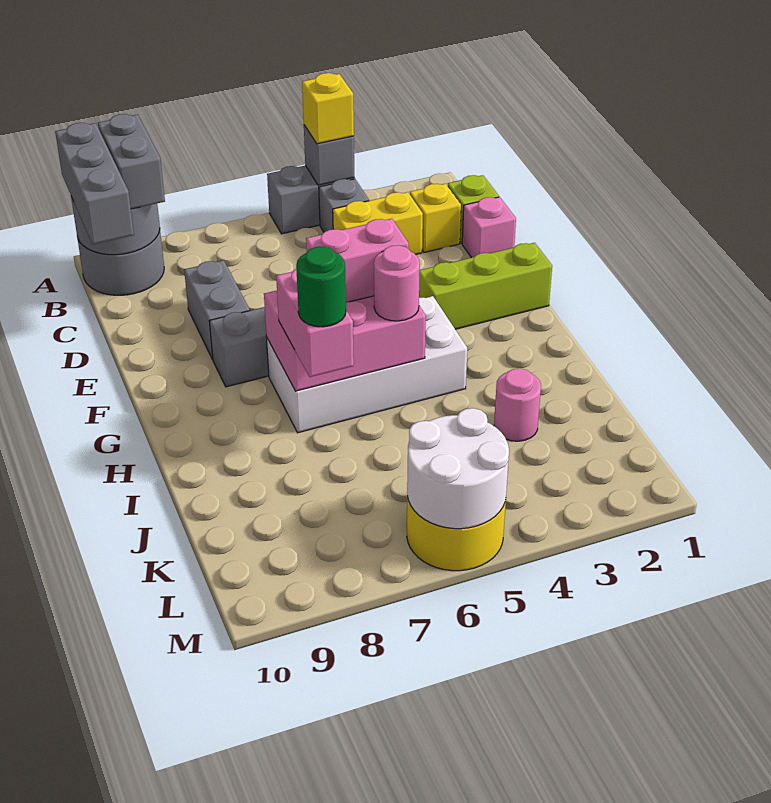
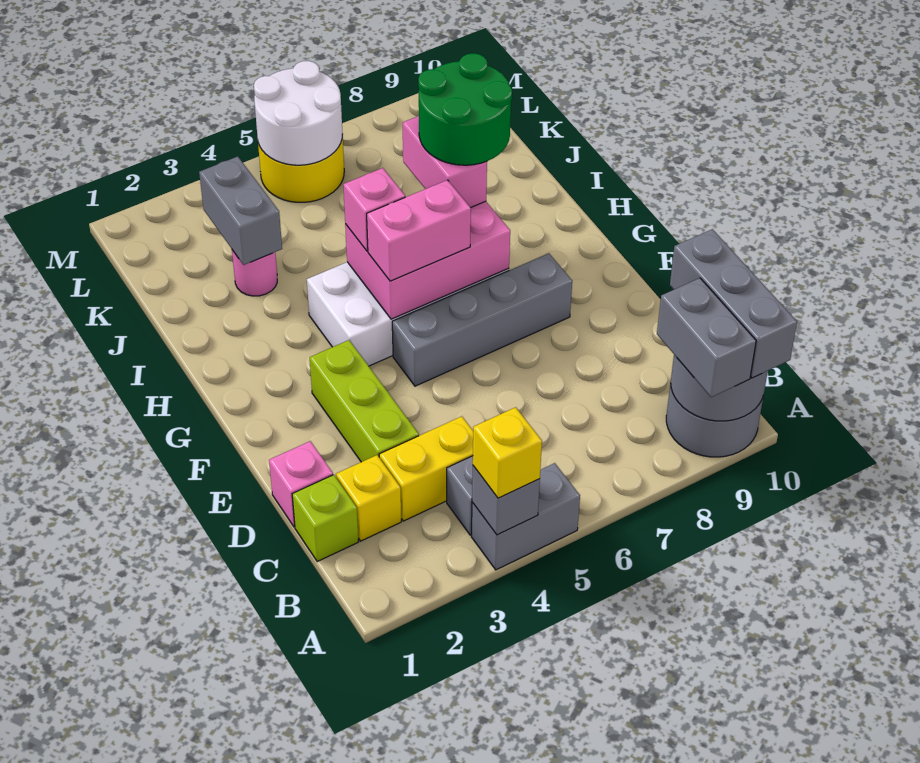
grey 1x2 brick [184,260,250,360] -> grey 1x2 brick moved to [199,156,282,265]
lime 1x3 brick [419,243,552,329] -> lime 1x3 brick turned to [310,340,419,462]
pink 1x1 round brick [374,245,420,321] -> pink 1x1 brick [343,168,405,251]
green 1x1 round brick [296,247,346,327] -> green 2x2 round brick [418,53,512,165]

